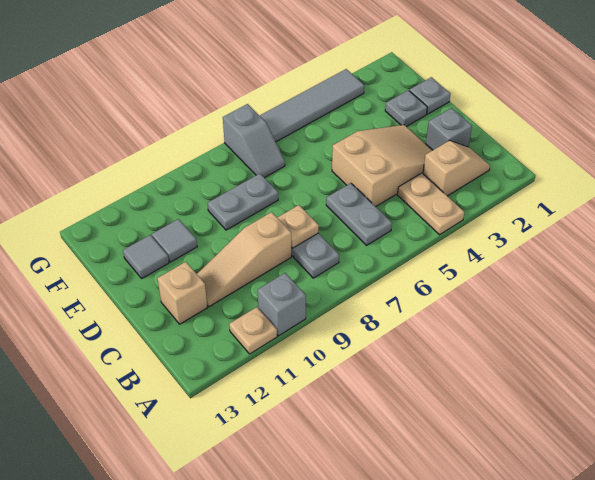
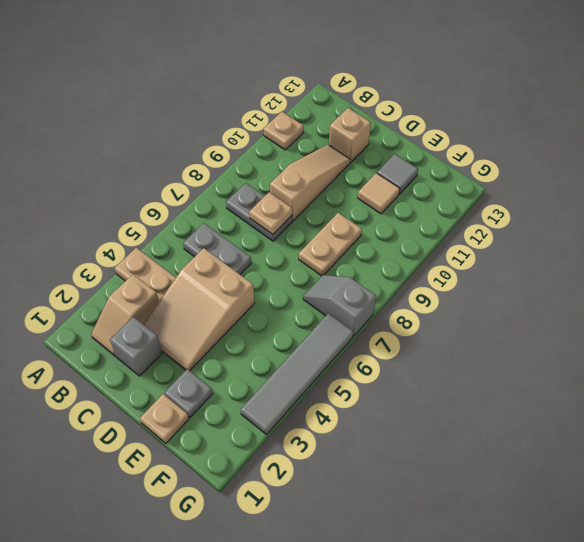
grey 1x1 brick [258,273,306,336] -> none
grey 1x1 plate [409,77,450,114] -> tan 1x1 plate [140,394,189,443]
grey 1x2 plate [208,173,278,230] -> tan 1x2 plate [299,213,362,276]
grey 1x1 tile [152,219,197,262] -> tan 1x1 tile [358,173,400,214]

